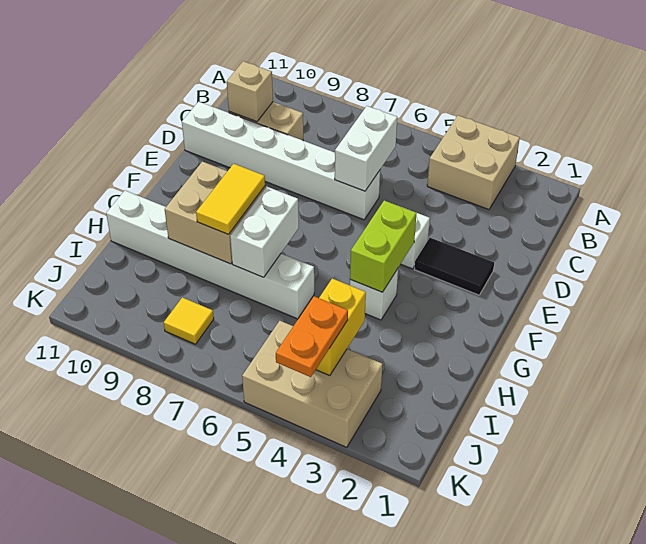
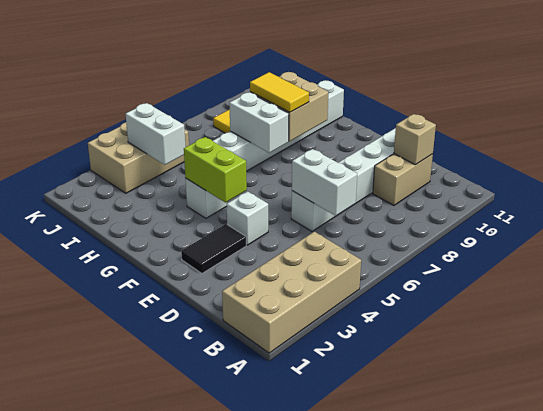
tan 2x2 brick [427,115,520,210] -> tan 2x4 brick [222,232,361,353]
yellow 1x2 brick [316,278,366,376] -> white 1x2 brick [126,103,185,165]
orange 1x2 plate [276,296,348,377] -> none

